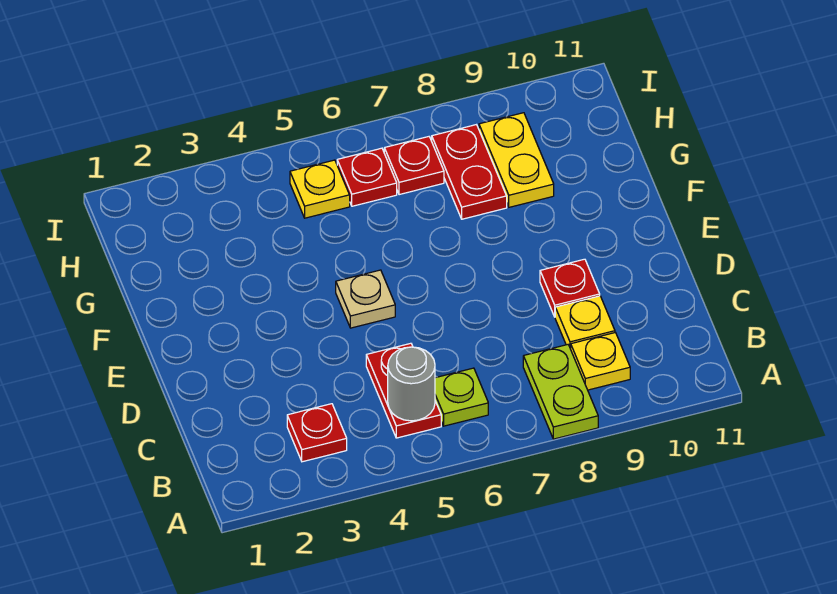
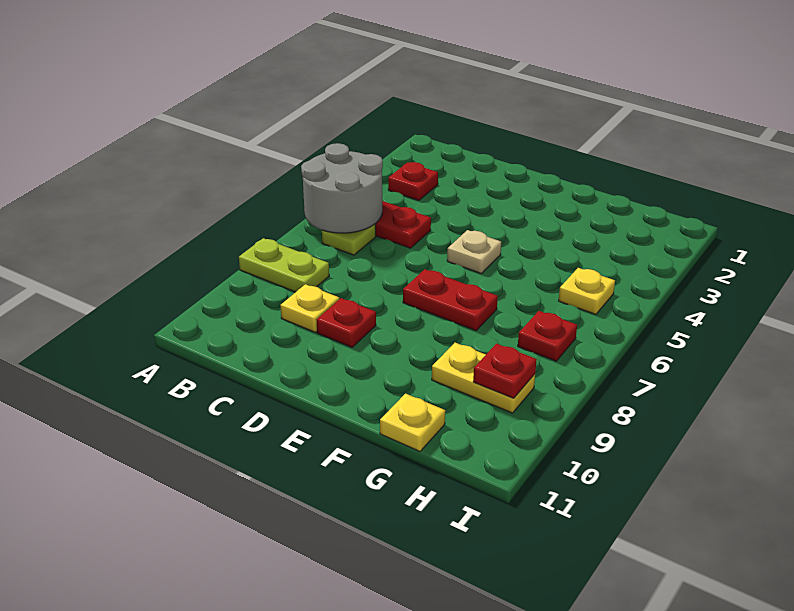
grey 1x1 round brick [388,347,435,421] -> grey 2x2 round brick [301,143,383,233]
yellow 1x1 plate [571,333,630,390] -> yellow 1x1 plate moved to [380,394,445,451]
red 1x2 plate [432,125,507,219] -> red 1x2 plate moved to [403,269,498,330]
red 1x1 plate [337,148,397,206] -> red 1x1 plate moved to [473,344,537,398]

